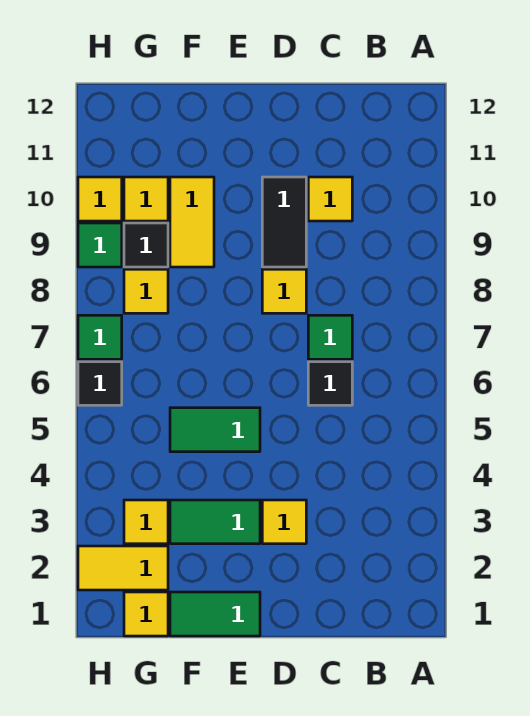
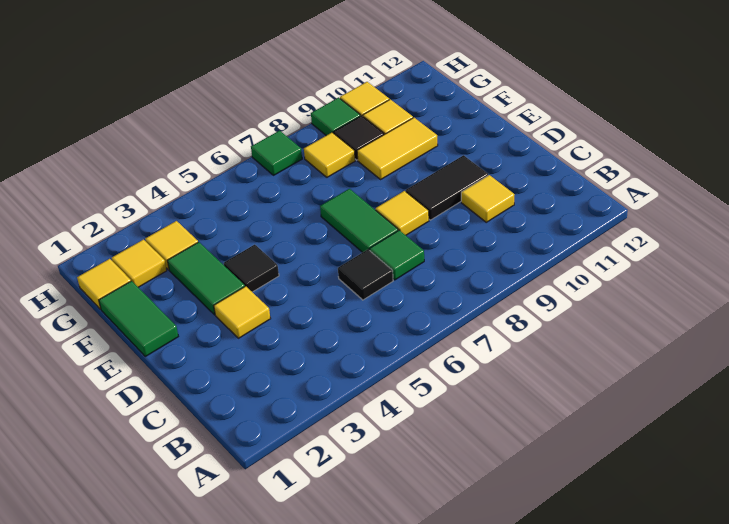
green 1x2 tile [170,408,260,452] -> green 1x2 tile moved to [320,189,398,252]
yellow 1x2 tile [78,546,168,590] -> yellow 1x1 tile [112,240,167,287]
black 1x1 tile [78,362,122,405] -> black 1x1 tile moved to [224,245,279,292]

